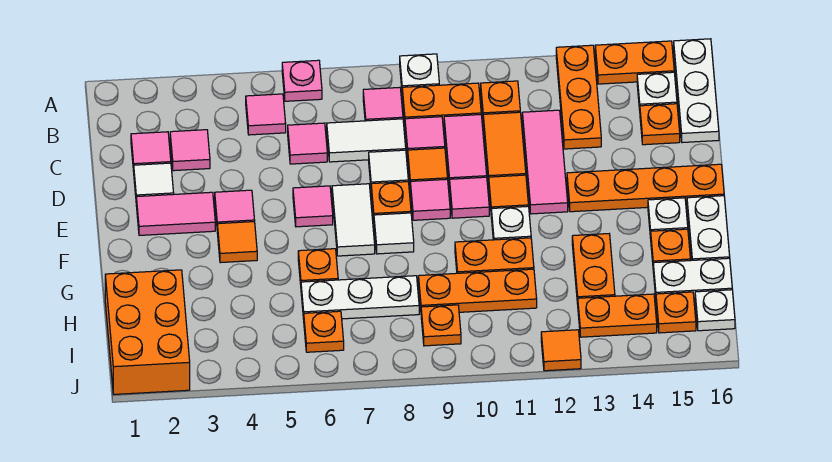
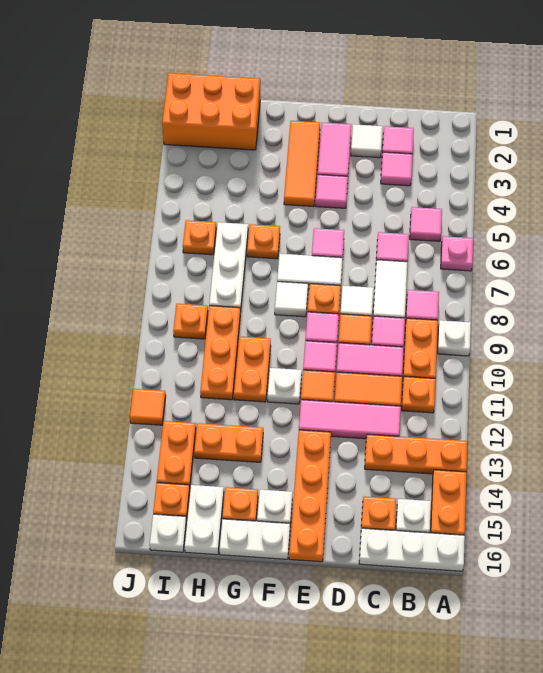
orange 1x1 tile [217,222,257,263] -> orange 1x3 tile [284,121,320,206]

